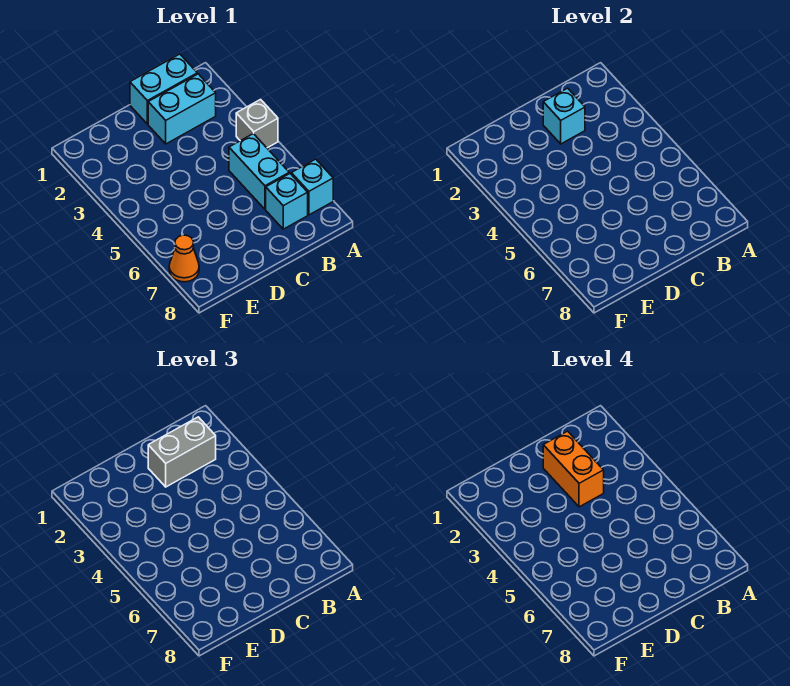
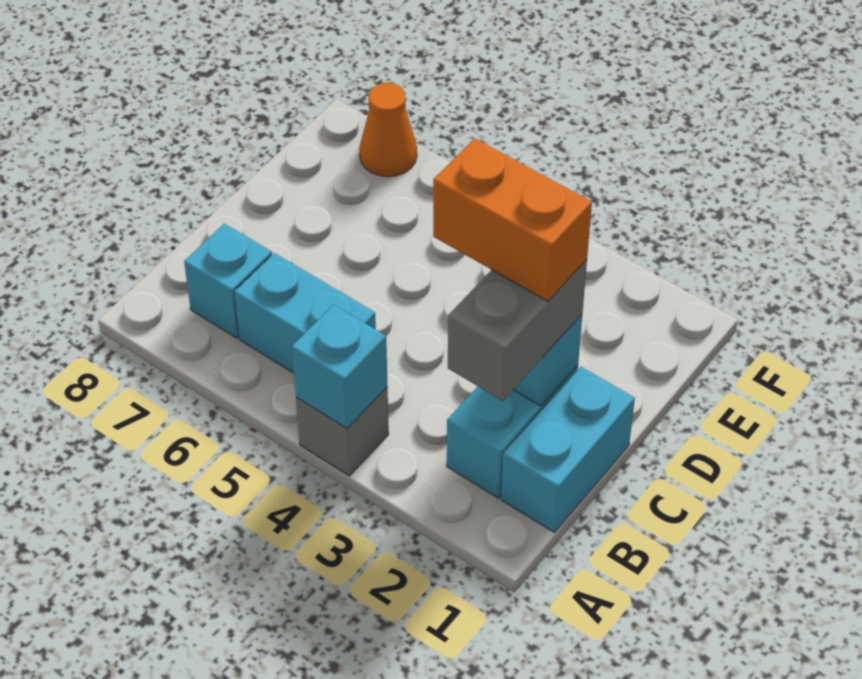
cyan 1x1 brick [291,159,333,215] -> cyan 1x1 brick moved to [292,305,388,428]

